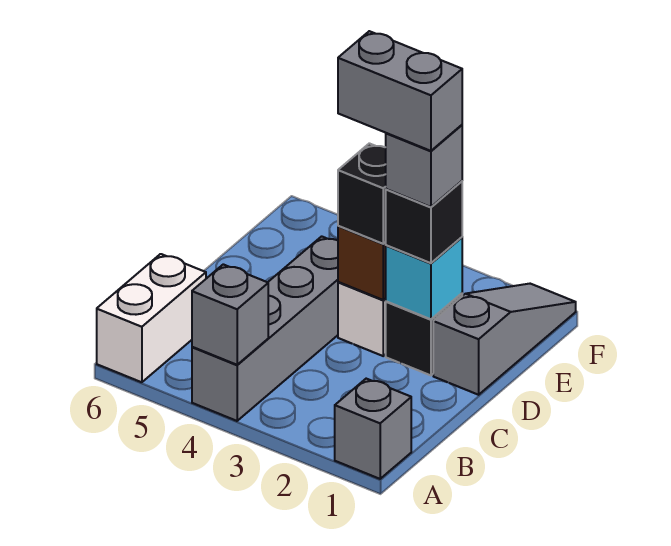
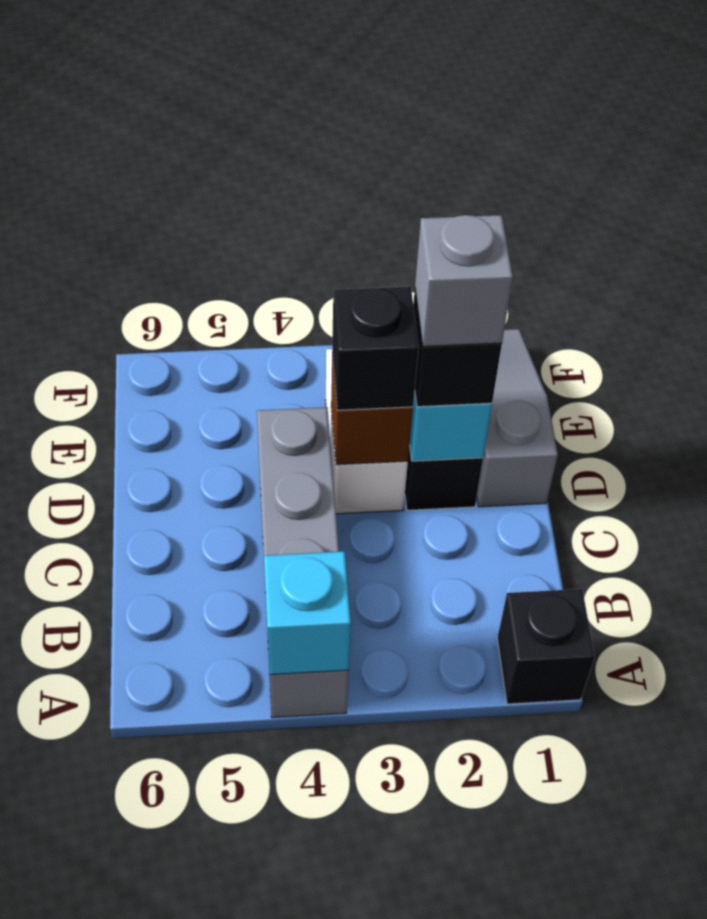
grey 1x1 brick [335,379,411,479] -> black 1x1 brick [497,589,595,704]
grey 1x1 brick [192,264,268,365] -> cyan 1x1 brick [264,551,351,675]
white 1x2 brick [97,254,206,382] -> none
grey 1x2 brick [338,31,462,151] -> none

